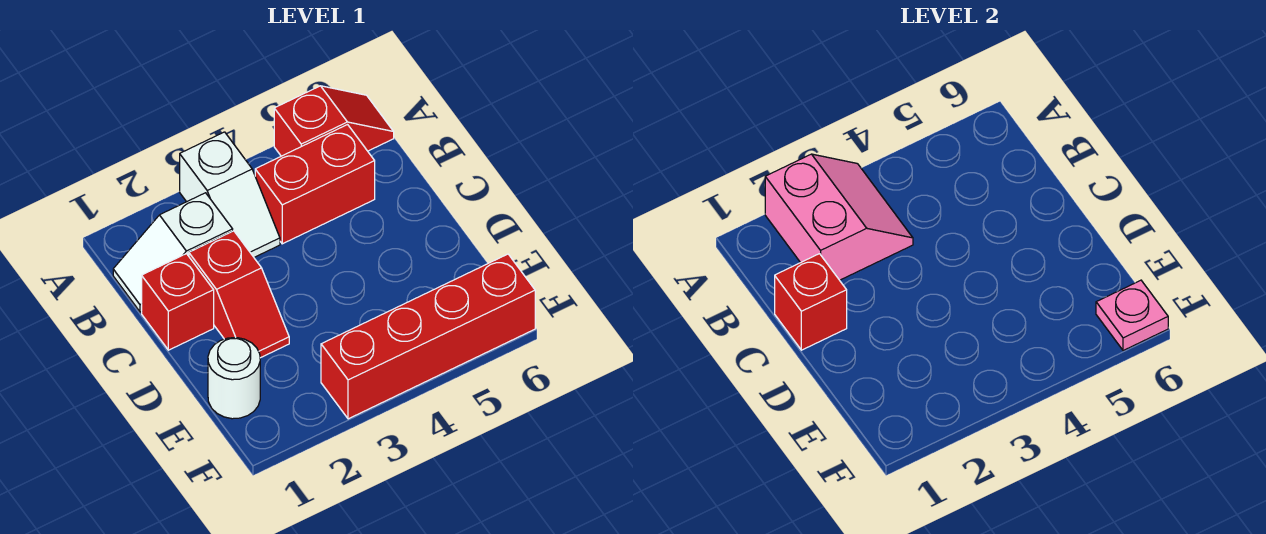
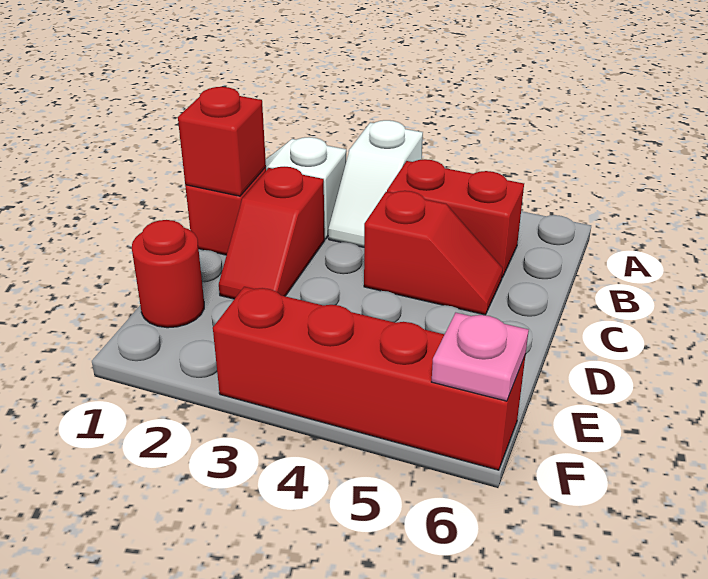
pink 2x2 slope [765,154,913,280] -> none
red 1x2 slope [274,86,394,156] -> red 1x2 slope moved to [364,191,503,315]
white 1x1 round brick [208,338,260,419] -> red 1x1 round brick [132,220,204,328]

